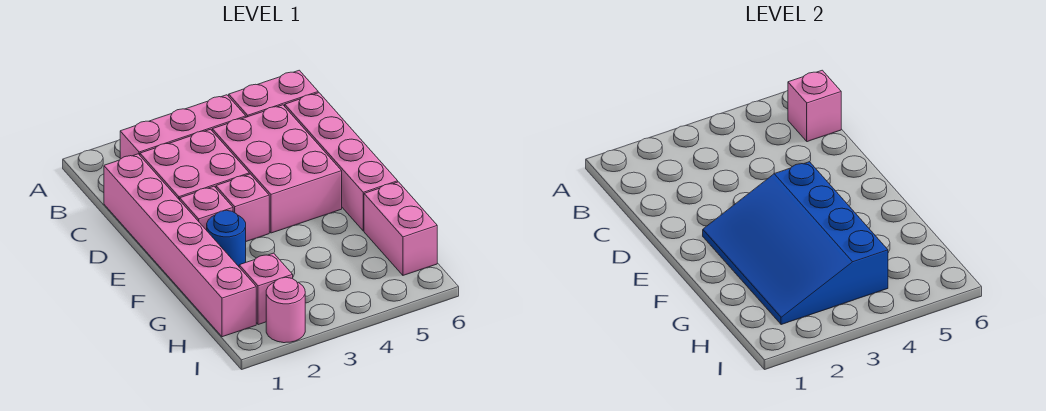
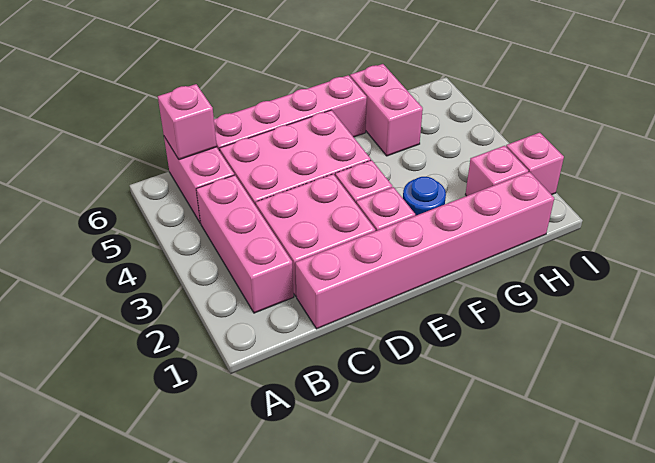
blue 3x4 slope [703,162,888,325] -> none
pink 1x2 brick [364,182,437,275] -> pink 1x2 brick turned to [350,64,423,156]
pink 1x1 round brick [266,277,305,343] -> pink 1x1 brick [506,133,564,195]

